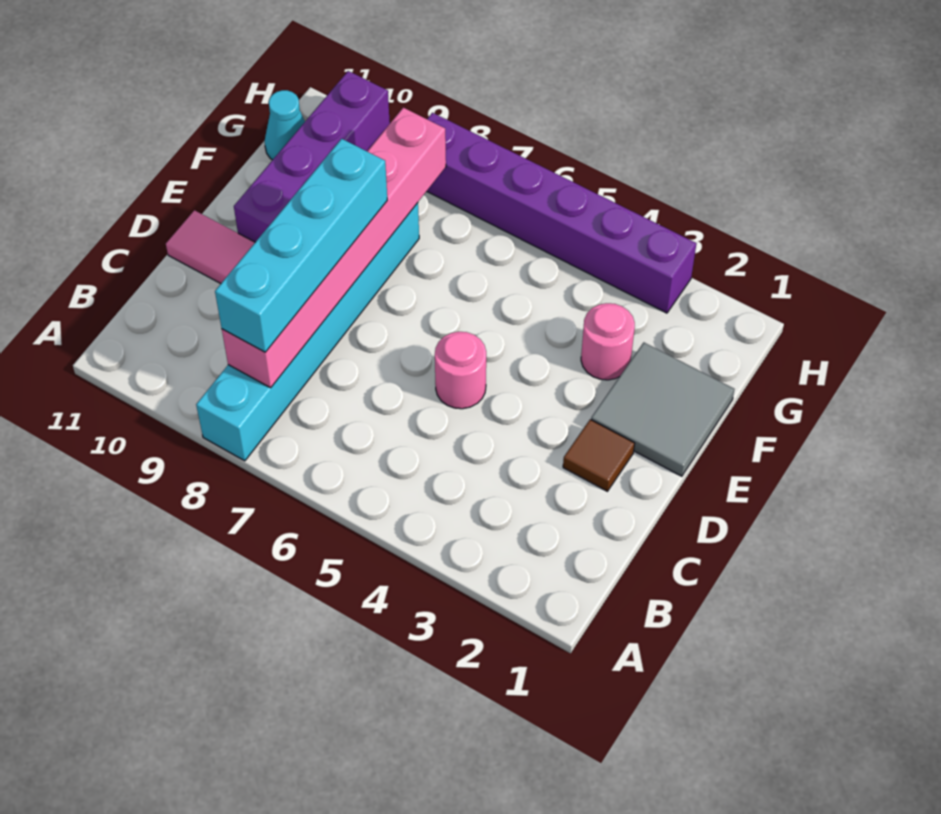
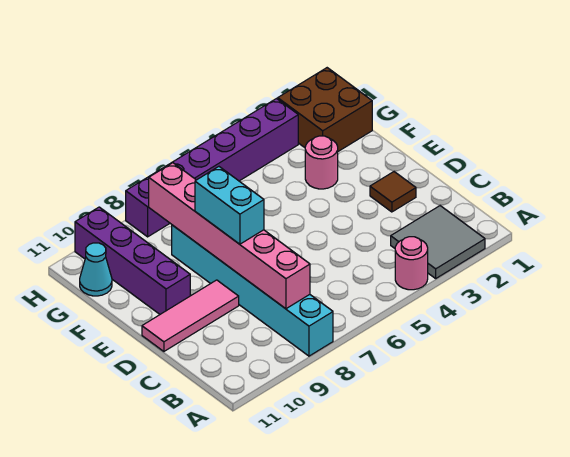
cyan 1x4 brick [215,139,387,352] -> cyan 1x2 brick [195,167,264,244]
pink 1x1 round brick [435,332,486,409] -> pink 1x1 round brick moved to [395,237,428,290]
grey 2x2 tile [591,343,734,476] -> grey 2x2 tile moved to [391,206,485,278]
none -> brown 2x2 brick [278,68,372,151]

